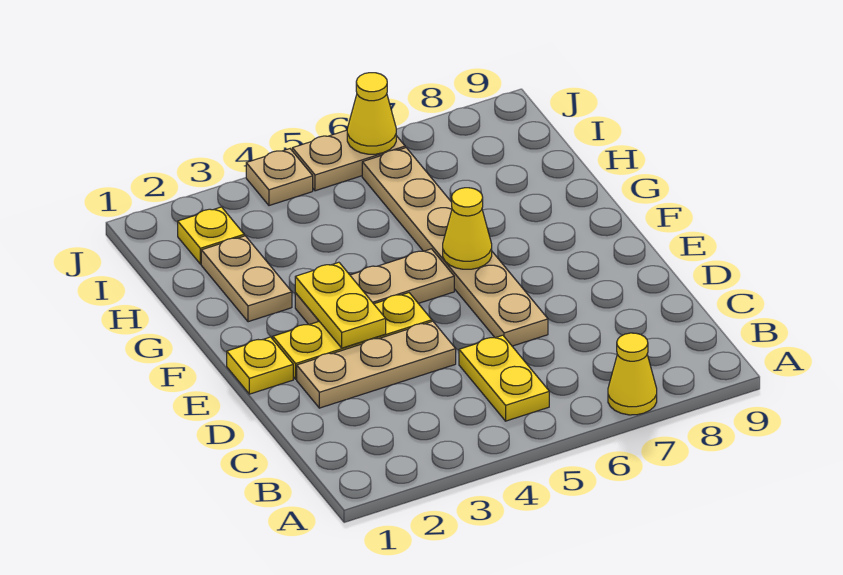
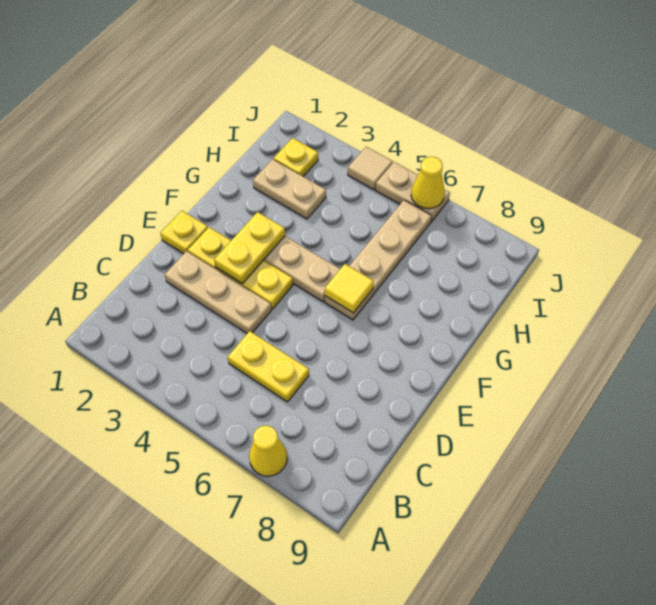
yellow 1x2 plate [459,335,549,421] -> yellow 1x2 plate turned to [228,331,309,402]
tan 1x6 plate [362,148,548,346] -> tan 1x4 plate [325,200,432,320]
yellow 1x1 cone [443,188,492,269] -> yellow 1x1 tile [325,264,374,313]
tan 1x2 plate [201,236,292,322] -> tan 1x2 plate turned to [253,159,326,219]
tan 1x1 plate [246,149,313,206] -> tan 1x1 tile [348,147,393,190]

